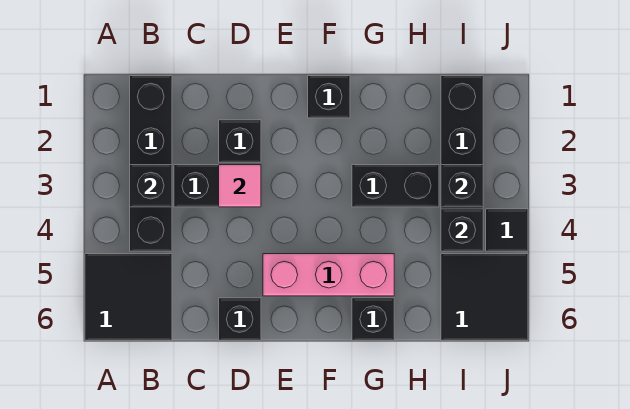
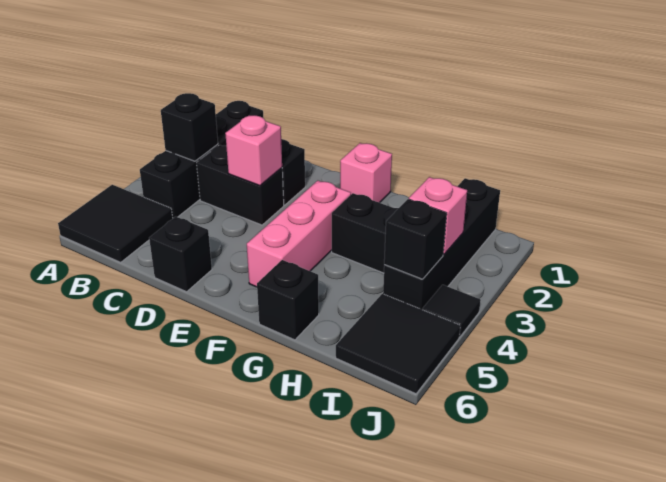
pink 1x1 tile [219,165,261,207] -> pink 1x1 brick [225,116,282,186]
pink 1x3 brick [263,254,394,296] -> pink 1x3 brick turned to [247,181,351,287]
black 1x1 brick [308,76,350,118] -> pink 1x1 brick [340,143,392,203]
black 1x1 brick [441,165,483,207] -> pink 1x1 brick [409,177,467,255]

